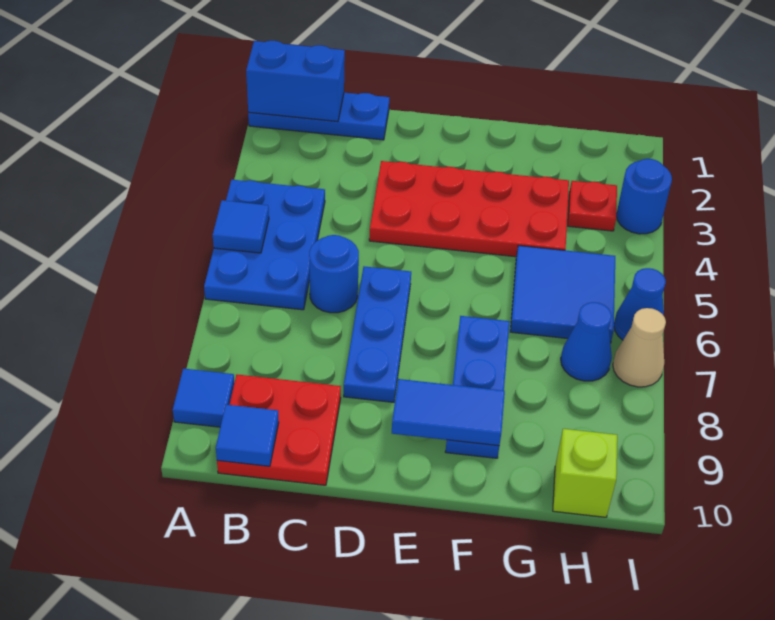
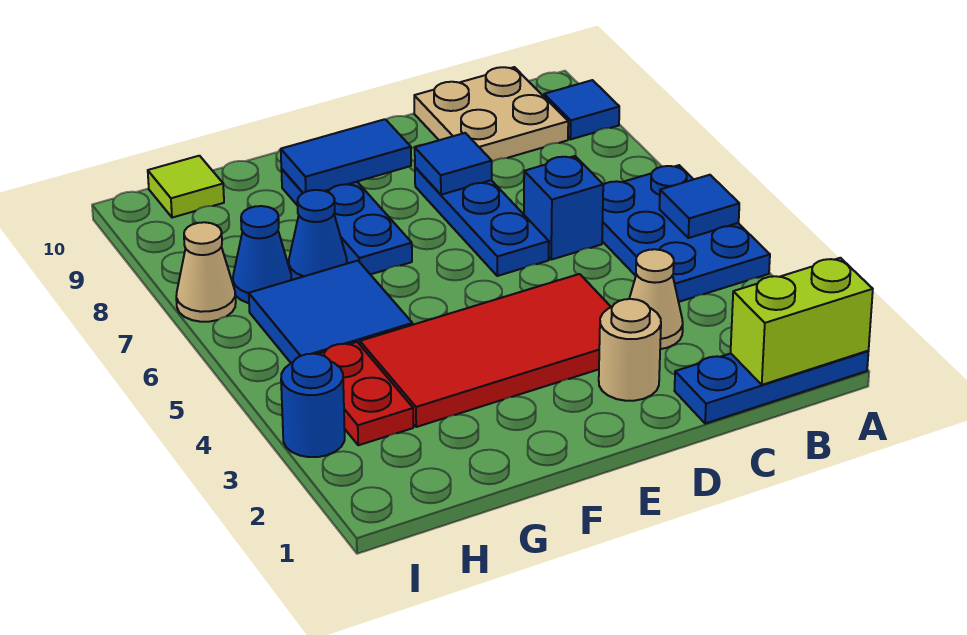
blue 1x2 brick [246,41,345,122] -> lime 1x2 brick [731,258,873,385]
red 2x2 plate [217,375,341,485] -> tan 2x2 plate [414,67,568,162]
blue 1x1 tile [216,405,279,466] -> blue 1x1 tile moved to [415,133,492,195]
none -> tan 1x1 cone [629,249,683,349]
blue 1x1 round brick [309,235,359,313] -> blue 1x1 brick [524,156,603,260]
none -> tan 1x1 round brick [599,299,661,401]
red 2x4 plate [369,161,569,257] -> red 2x4 tile [360,274,611,427]
red 1x1 plate [568,181,617,231] -> red 1x2 plate [319,342,413,445]
lime 1x1 brick [553,429,617,517] -> lime 1x1 tile [148,156,224,218]
blue 1x1 cone [614,268,666,340] -> blue 1x1 cone moved to [289,190,347,280]

